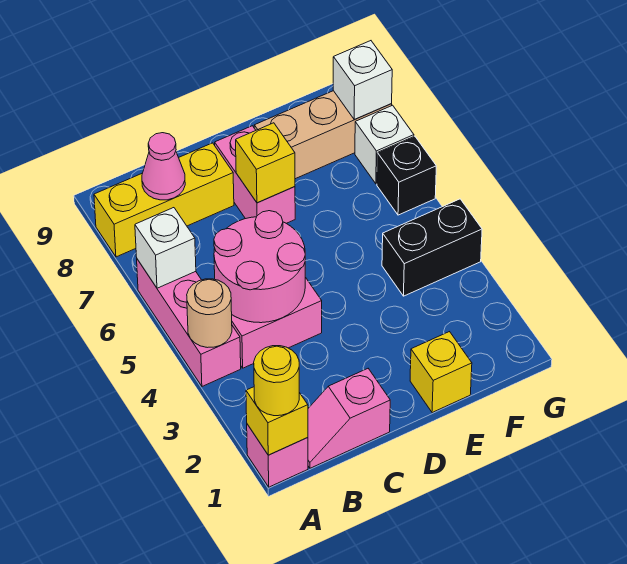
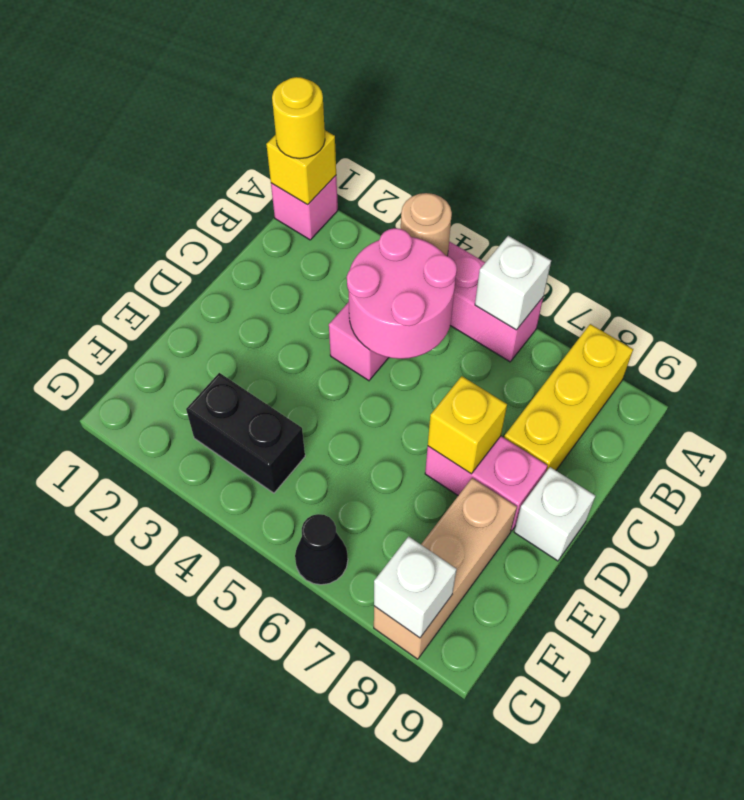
pink 1x2 slope [308,369,390,468] -> none
pink 1x1 cone [142,133,185,200] -> none
yellow 1x1 brick [410,332,472,413] -> none
black 1x2 brick [382,199,482,296] -> black 1x2 brick turned to [186,373,305,493]
black 1x1 brick [377,136,436,215] -> black 1x1 cone [295,514,348,585]
white 1x1 brick [355,105,414,184] -> white 1x1 brick moved to [514,467,595,561]

